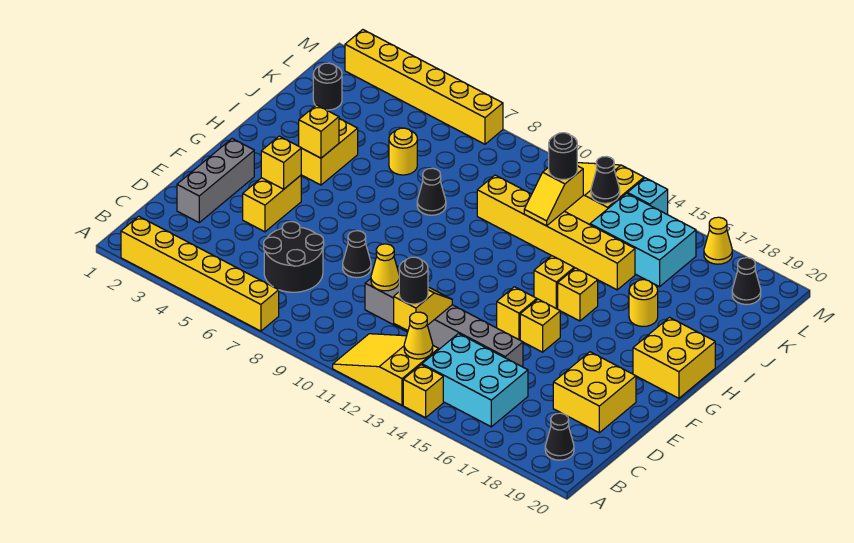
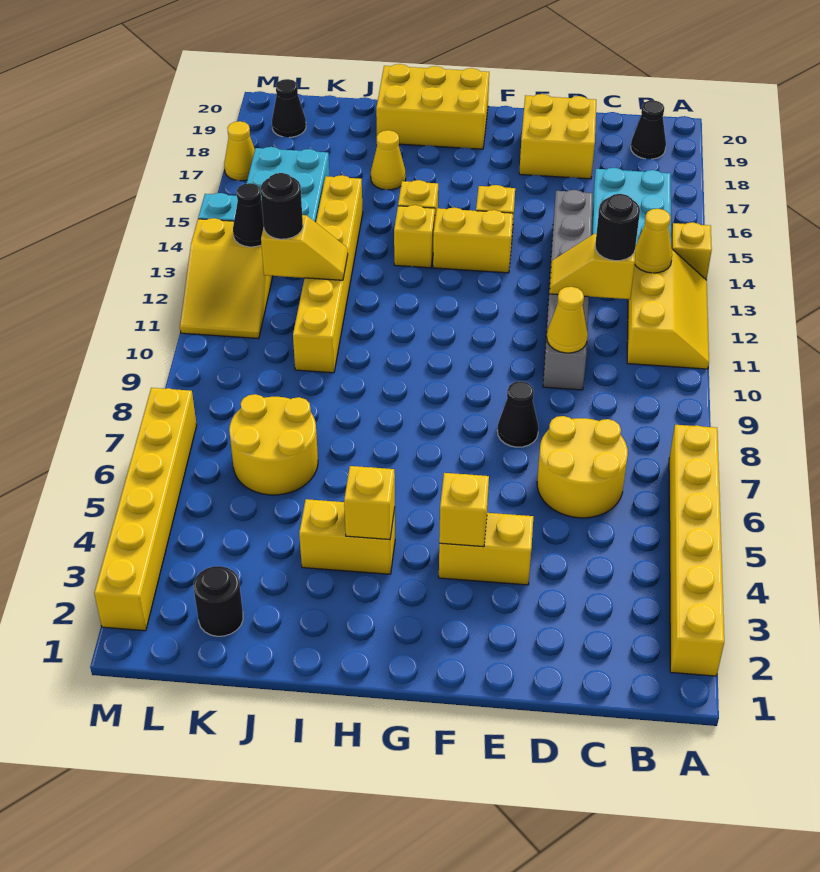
yellow 2x3 slope [333,334,439,405] -> yellow 2x3 slope turned to [627,249,709,369]
black 2x2 round brick [264,222,324,292] -> yellow 2x2 round brick [537,416,628,518]
grey 1x3 brick [177,139,254,222] -> none
yellow 1x1 brick [497,287,537,340] -> yellow 1x2 brick [433,208,513,273]
yellow 2x2 brick [633,317,715,398] -> yellow 2x3 brick [376,64,489,149]
black 1x1 cone [417,168,446,215] -> none
yellow 1x1 round brick [629,280,658,326] -> yellow 1x1 cone [371,130,406,190]
yellow 1x1 round brick [389,128,417,175] -> yellow 2x2 round brick [229,394,318,495]

